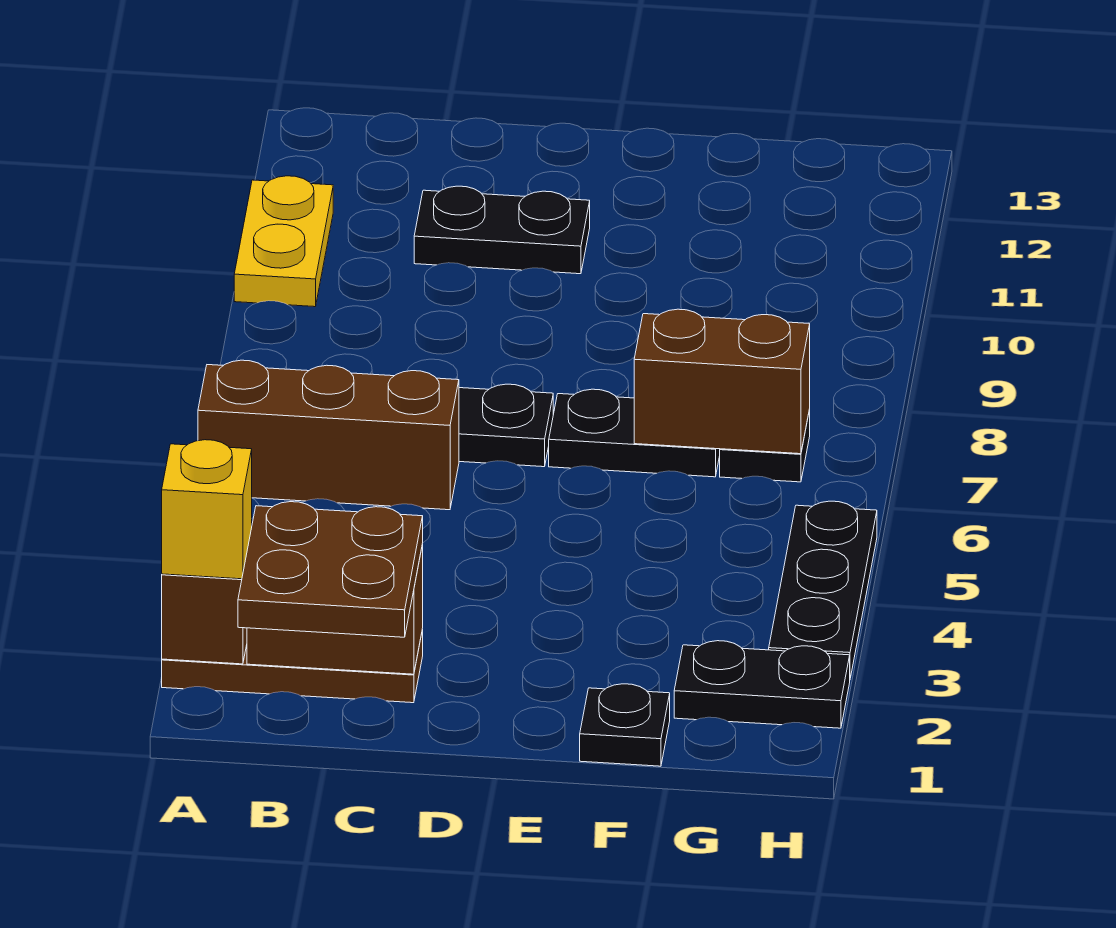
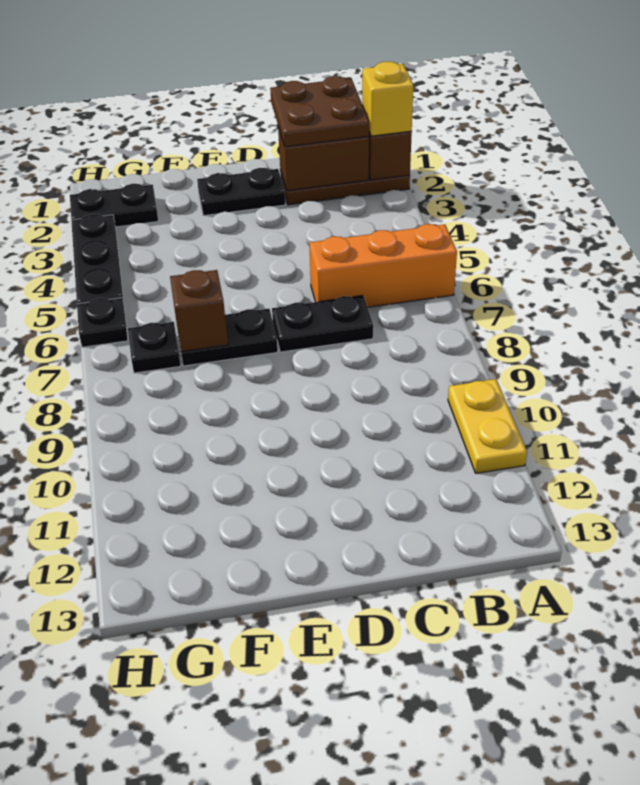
brown 1x3 brick [198,360,459,510] -> orange 1x3 brick [309,224,457,307]
black 1x2 plate [414,186,590,274] -> black 1x2 plate moved to [197,168,286,216]
black 1x1 plate [580,684,670,766] -> black 1x1 plate moved to [77,298,128,347]
brown 1x2 brick [634,309,810,454] -> brown 1x1 brick [170,270,228,352]

